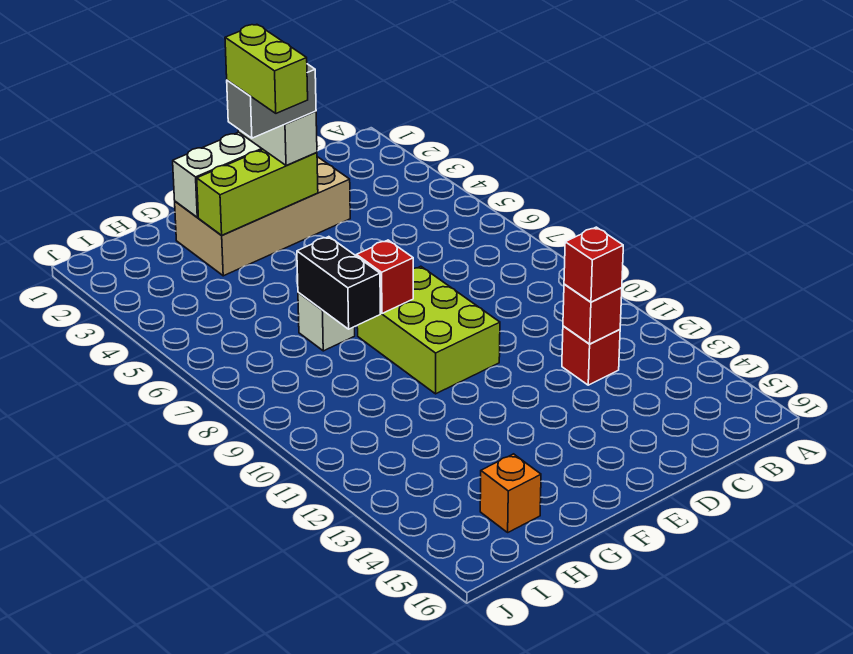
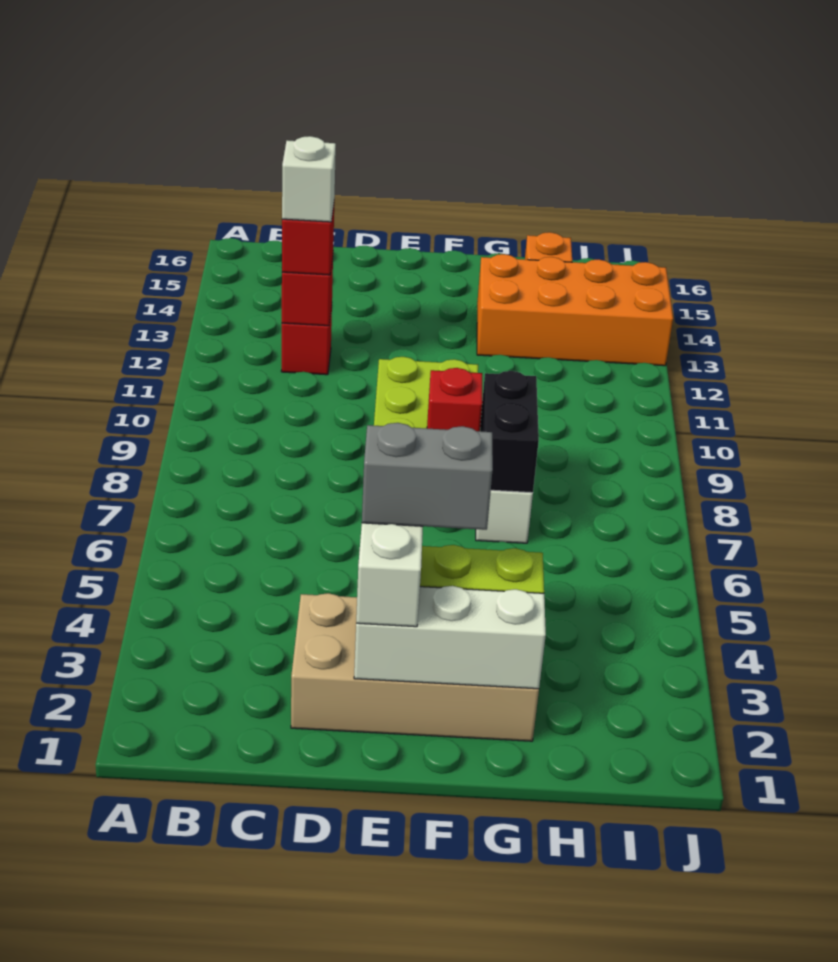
none -> white 1x1 brick [282,136,336,222]
lime 1x2 brick [225,24,308,113] -> none
none -> orange 2x4 brick [477,254,673,366]

